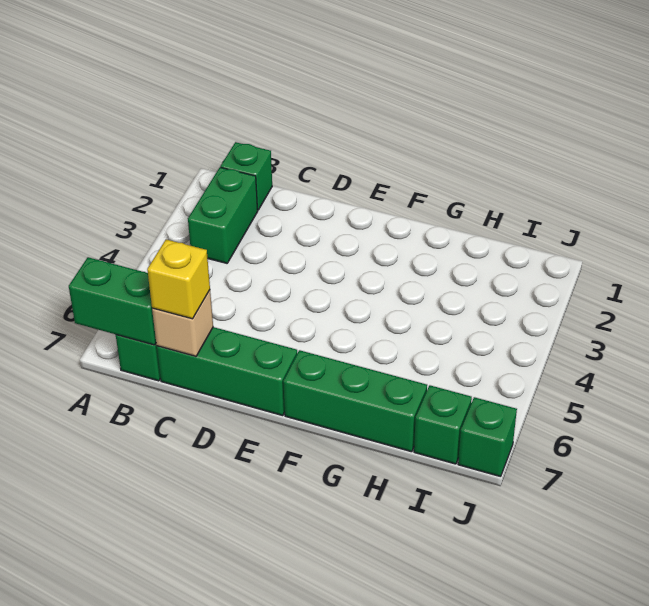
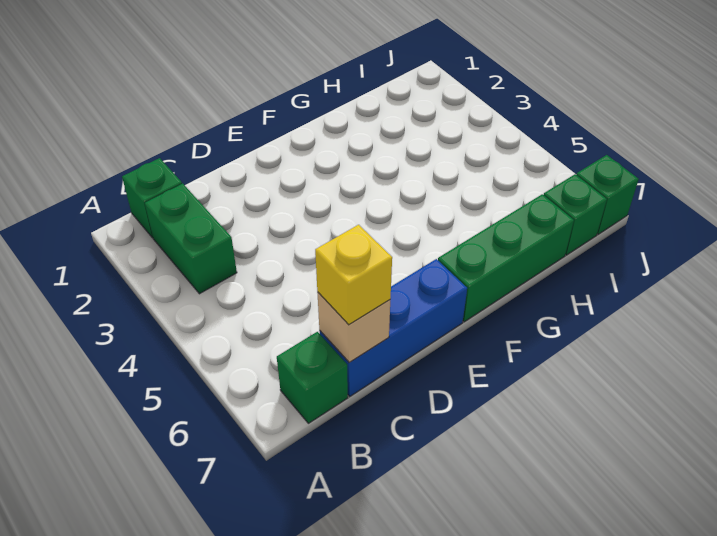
green 1x2 brick [69,257,156,345] -> none
green 1x3 brick [157,327,297,416] -> blue 1x3 brick [320,259,467,396]

